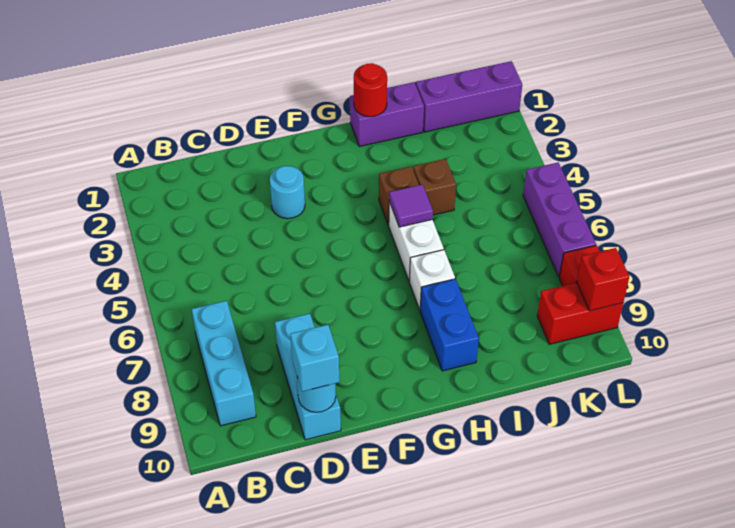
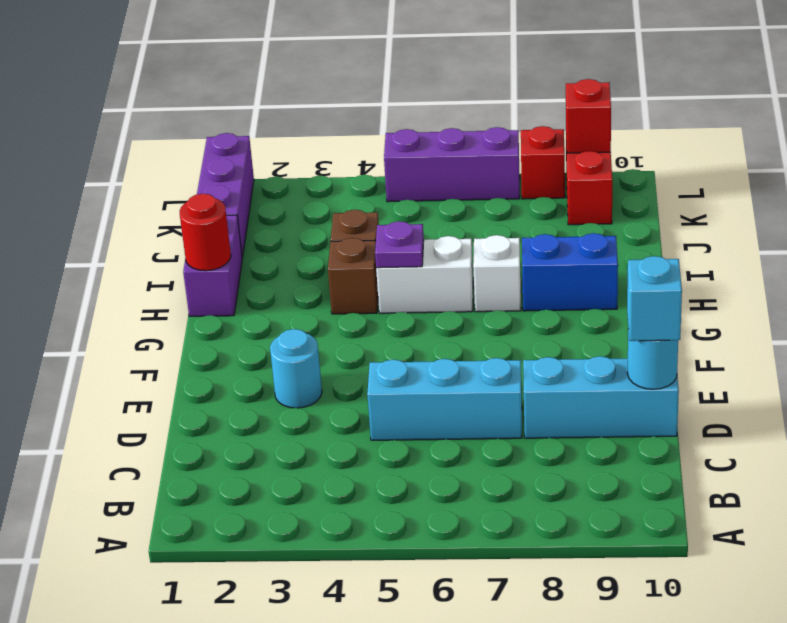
cyan 1x3 brick [192,301,256,426] -> cyan 1x3 brick moved to [367,358,522,440]
purple 1x1 tile [389,184,433,227] -> purple 1x1 plate [375,221,424,268]

